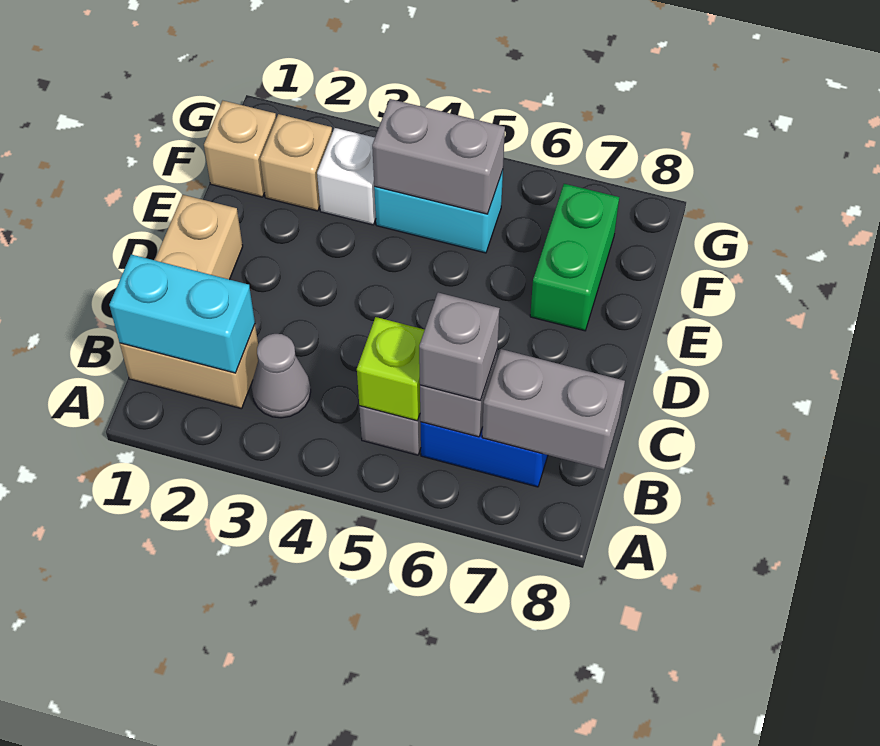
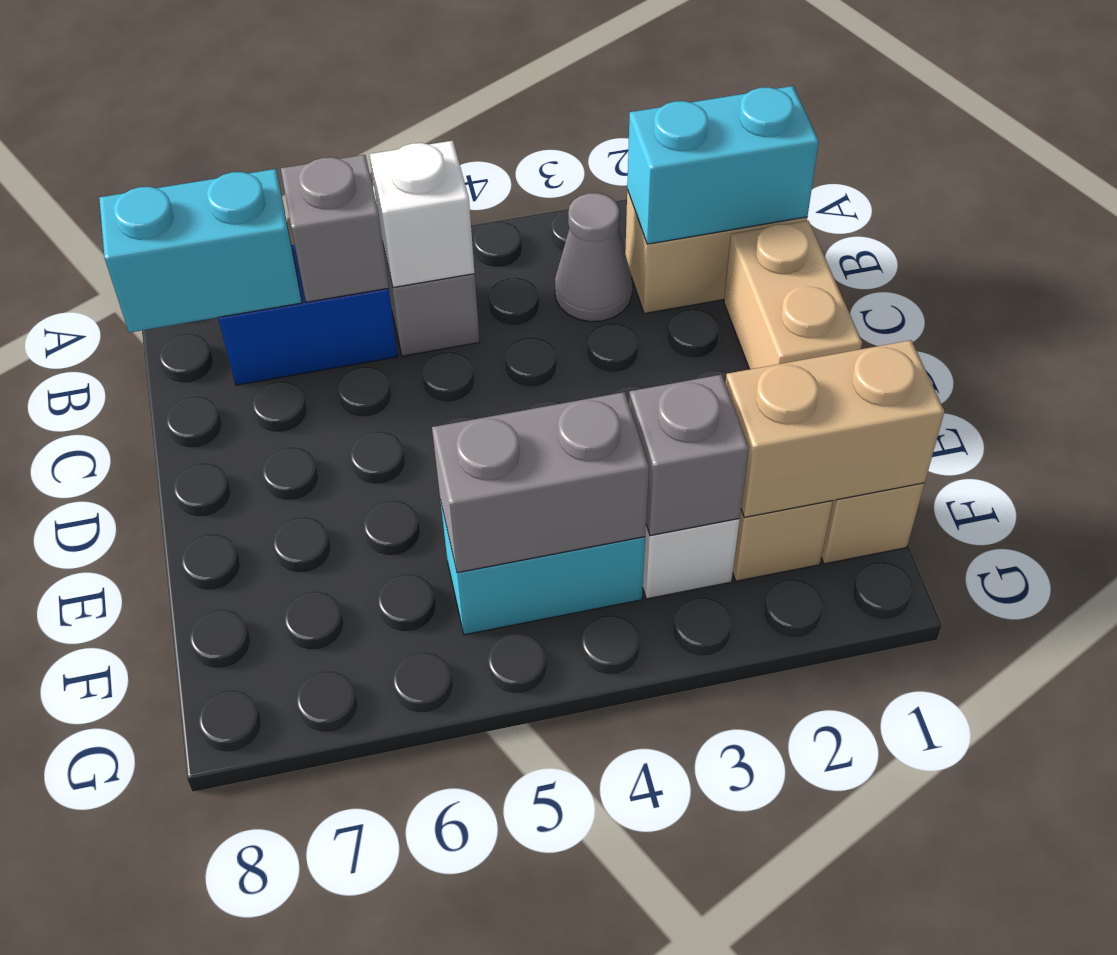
lime 1x1 brick [357,317,425,421] -> white 1x1 brick [370,141,475,288]
grey 1x1 brick [419,293,500,401] -> grey 1x1 brick moved to [629,375,749,536]
grey 1x2 brick [482,349,625,470] -> cyan 1x2 brick [99,169,302,333]
green 1x2 brick [530,184,619,331] -> none
none -> tan 1x2 brick [726,340,944,517]

